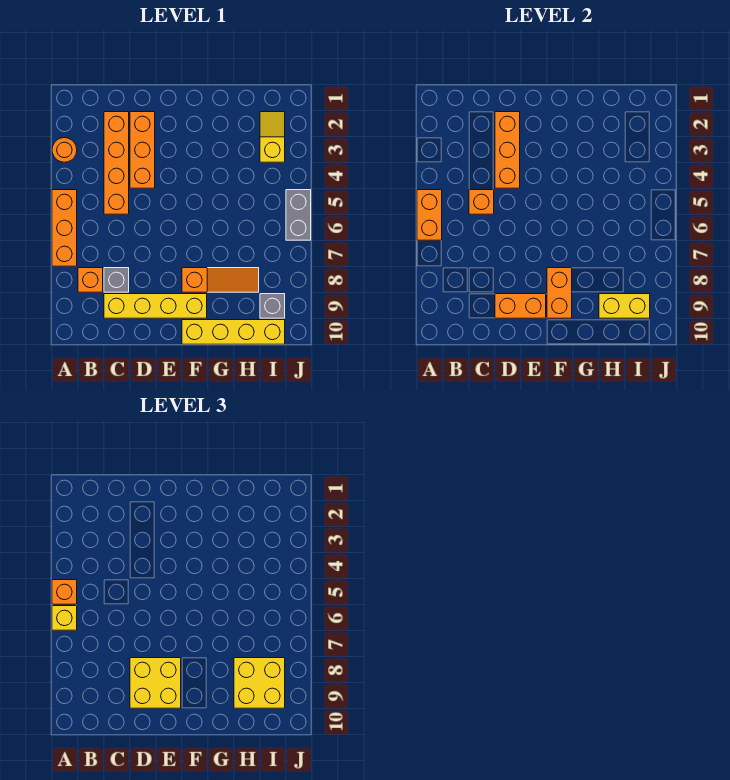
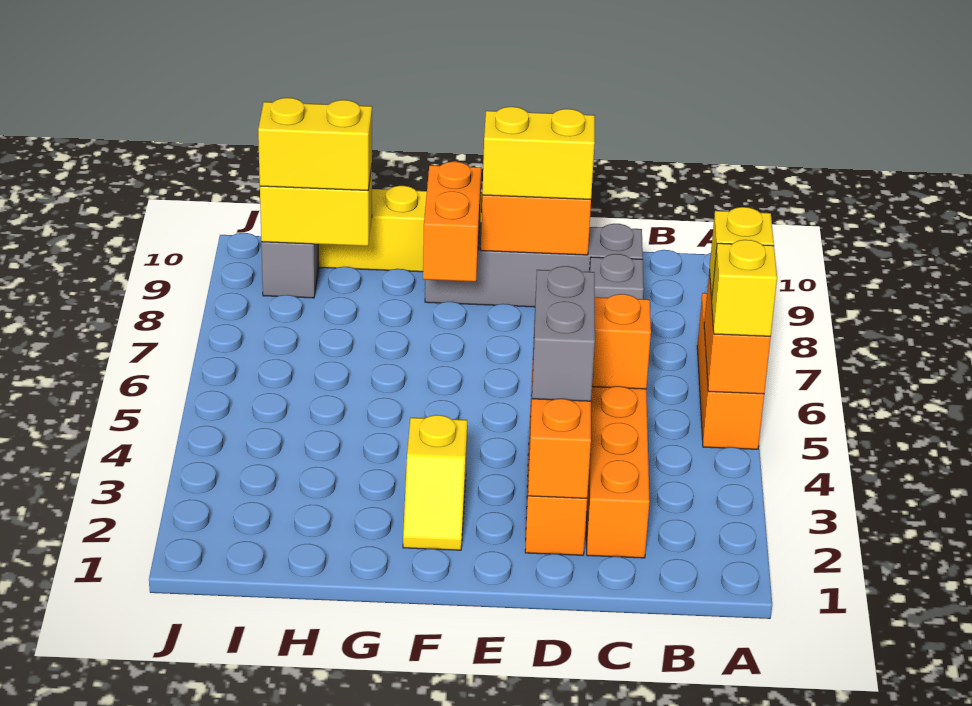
orange 1x1 round brick [52,138,77,162] -> none
orange 1x1 brick [52,580,77,604] -> yellow 1x1 brick [712,240,777,336]
orange 1x1 brick [78,268,103,292] -> none
yellow 1x4 brick [104,294,207,318] -> grey 1x4 brick [425,222,643,307]
yellow 2x2 brick [130,658,181,708] -> yellow 1x2 brick [482,107,595,199]
orange 1x3 slope [182,268,259,292] -> none
yellow 2x2 brick [234,658,285,708] -> yellow 1x2 brick [258,98,372,190]
yellow 1x2 slope [260,112,285,162] -> yellow 1x2 slope moved to [403,415,467,550]
grey 1x2 brick [286,190,311,240] -> grey 1x2 brick moved to [532,266,595,401]

